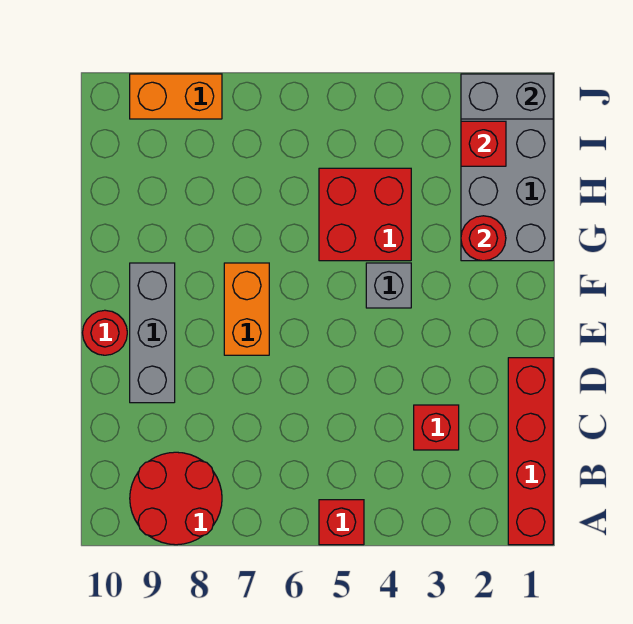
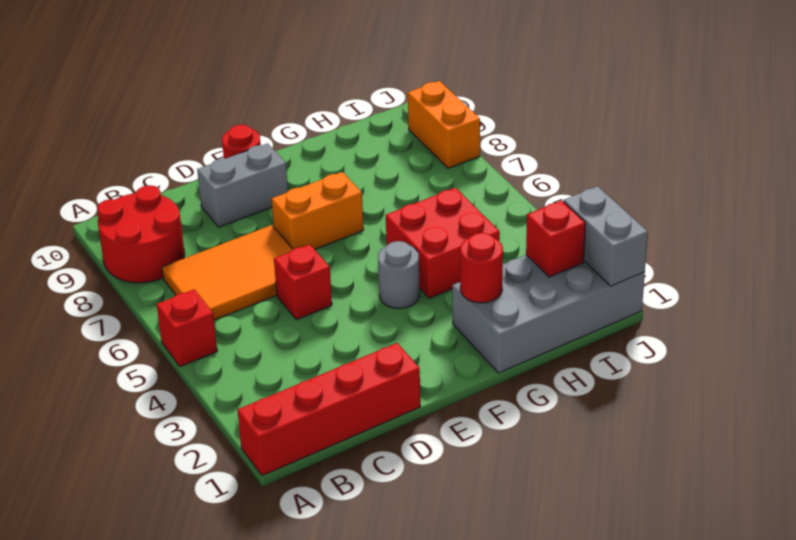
none -> orange 2x3 tile [162,225,293,320]
red 1x1 brick [414,405,459,450] -> red 1x1 brick moved to [274,244,332,320]
grey 1x3 brick [130,263,175,403] -> grey 1x2 brick [197,143,288,227]
grey 1x1 brick [366,263,411,308] -> grey 1x1 round brick [378,241,420,308]

